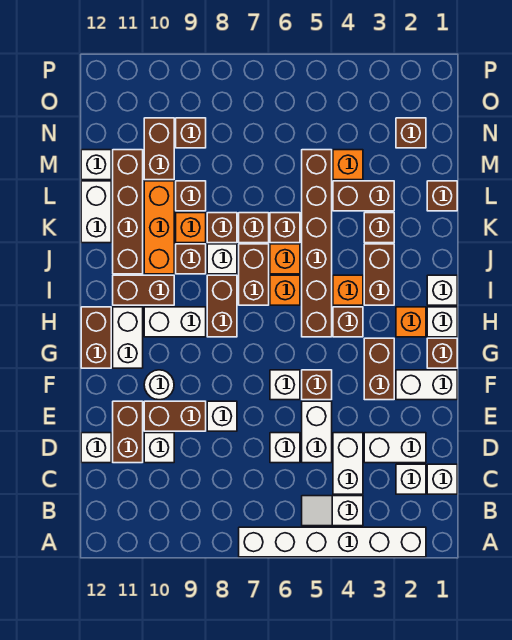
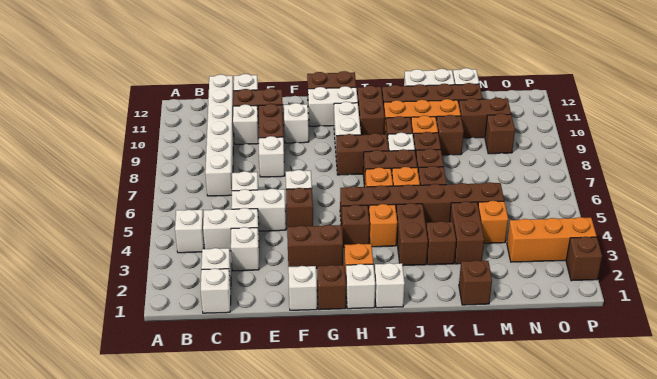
white 1x6 brick [239,527,426,557] -> white 1x6 brick moved to [205,74,234,196]
white 1x2 brick [364,433,426,463] -> white 1x1 brick [231,227,259,271]
white 1x2 brick [396,370,457,400] -> white 1x1 brick [288,266,317,310]
white 1x1 round brick [144,370,174,400] -> white 1x1 brick [284,103,309,143]
brown 1x2 brick [364,244,394,305] -> brown 1x2 brick turned to [396,203,428,266]
brown 1x1 brick [396,118,426,148] -> brown 1x1 brick moved to [566,237,602,281]
none -> orange 1x3 brick [507,217,597,262]

